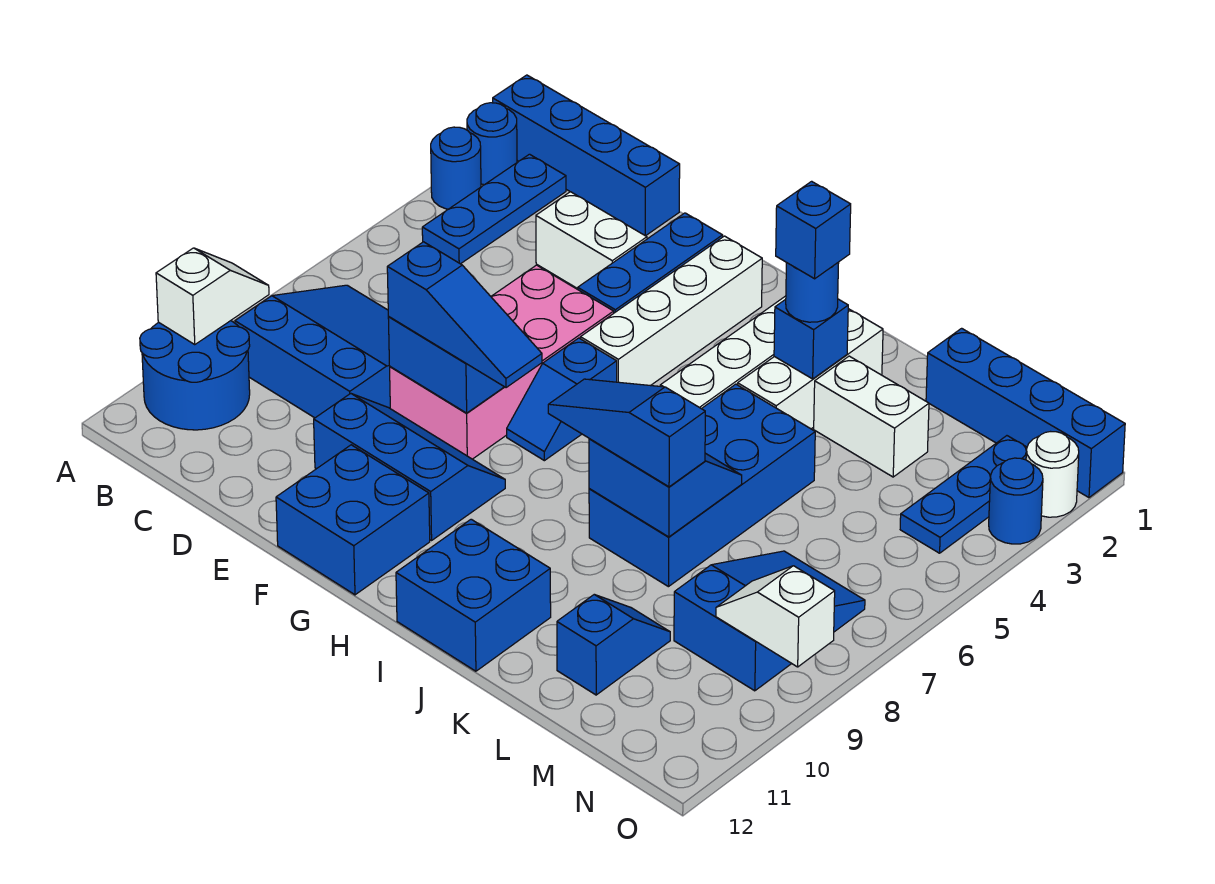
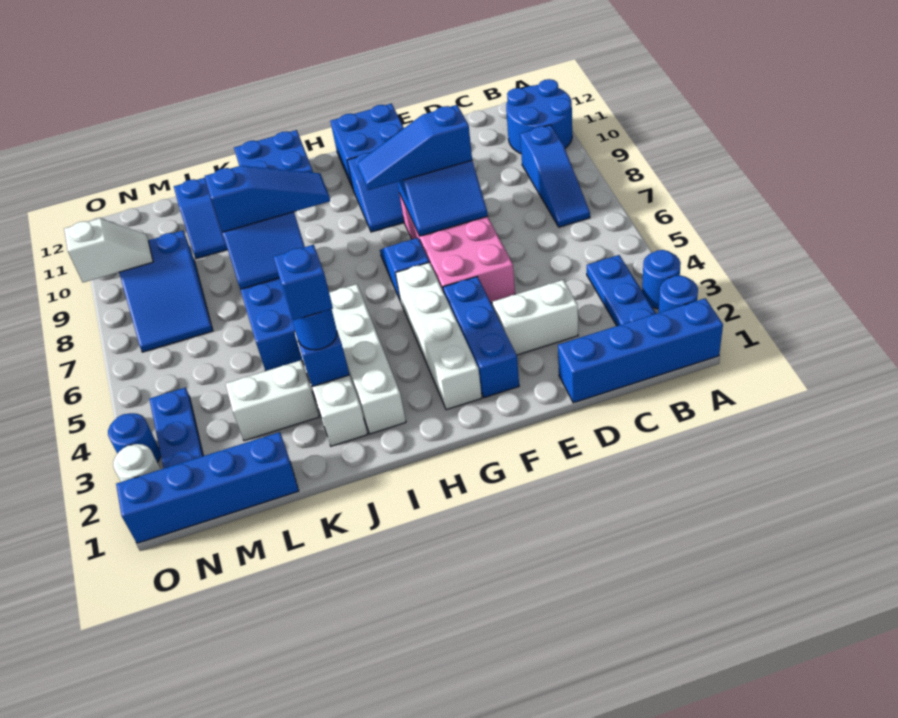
white 1x2 slope [156,248,269,345] -> none
blue 3x3 slope [235,285,390,418] -> blue 1x3 slope [520,125,590,227]

